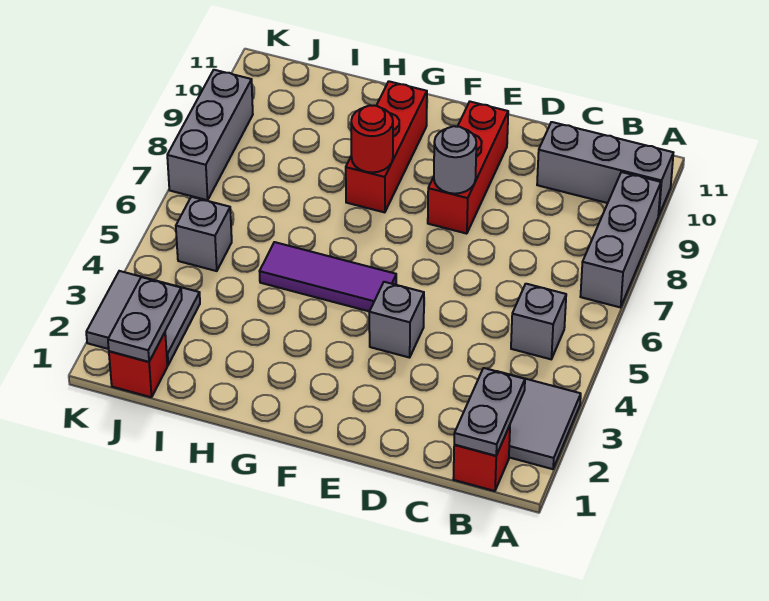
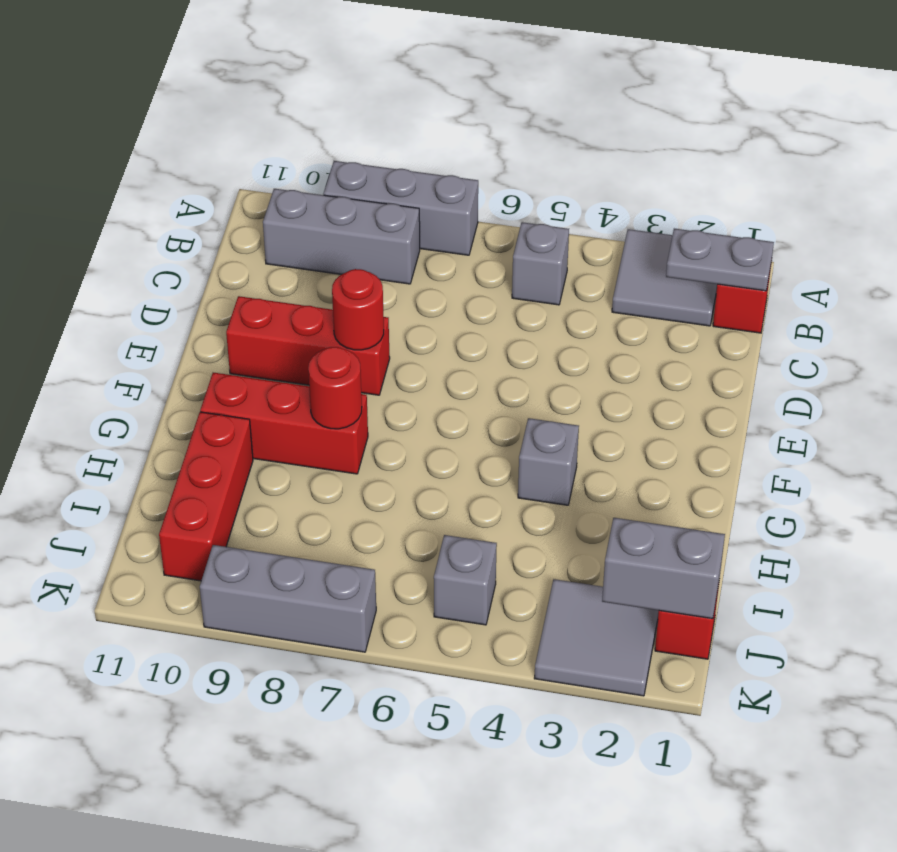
grey 1x3 brick [537,122,673,216] -> grey 1x3 brick turned to [263,189,420,284]
grey 1x1 brick [369,282,424,358] -> grey 1x1 brick moved to [518,418,579,505]
grey 1x1 round brick [434,126,476,194] -> red 1x1 round brick [332,269,384,350]
purple 1x3 tile [259,242,396,312] -> none
none -> red 1x3 brick [159,412,253,581]
grey 1x2 plate [108,277,182,362] -> grey 1x2 brick [602,518,725,619]

